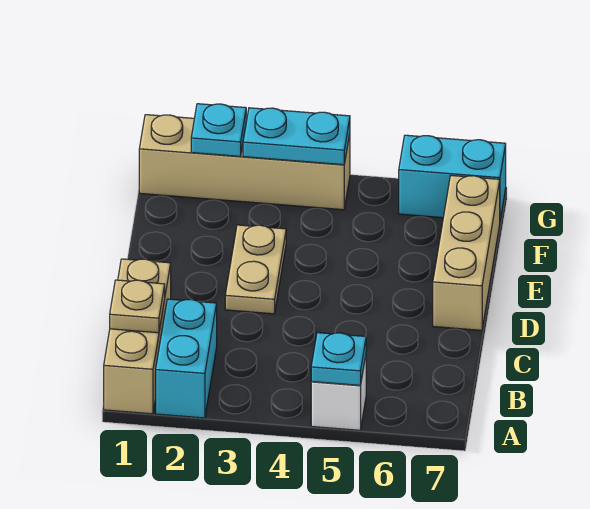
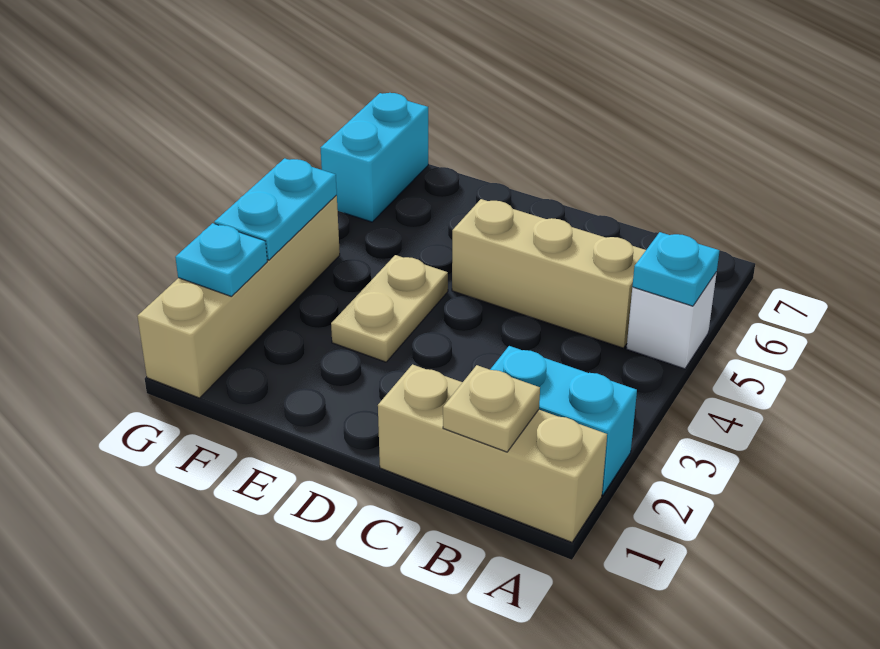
tan 1x2 plate [225,225,286,314] -> tan 1x2 plate turned to [331,255,448,362]
tan 1x3 brick [433,176,500,330] -> tan 1x3 brick moved to [452,199,646,348]

